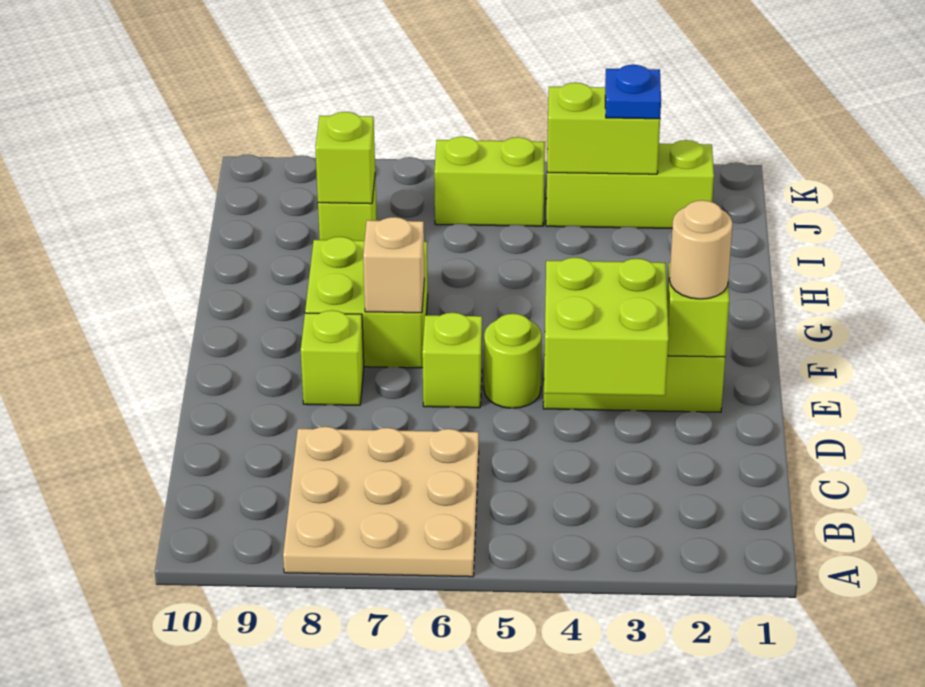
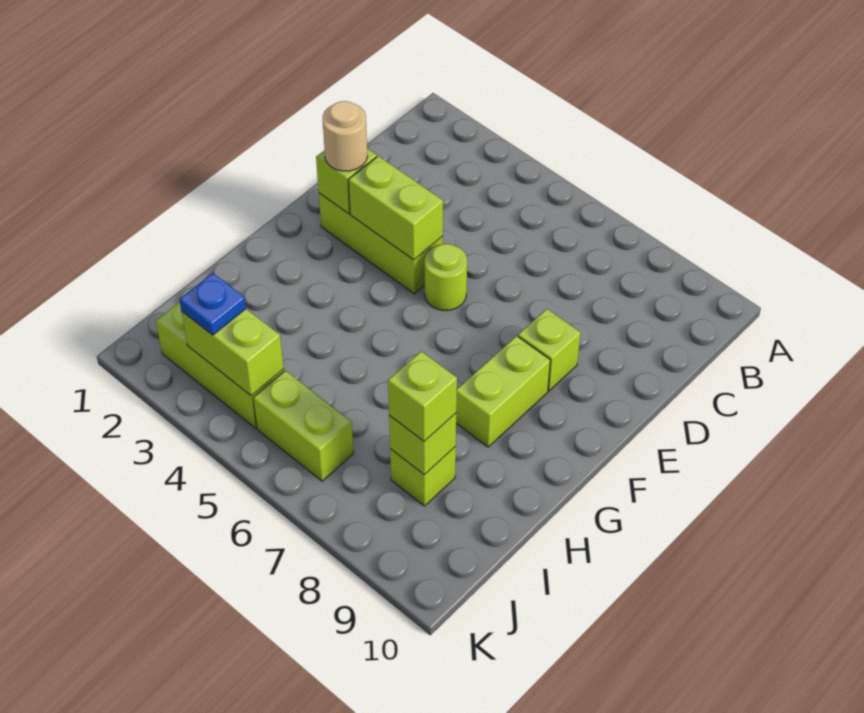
tan 3x3 plate [283,427,479,577] -> none
lime 2x2 brick [544,257,669,396] -> lime 1x2 brick [348,156,443,260]
lime 1x1 brick [422,313,482,408] -> lime 1x1 brick moved to [388,351,457,441]
lime 2x2 brick [305,237,428,368] -> lime 1x2 brick [456,336,550,447]
tan 1x1 brick [363,217,424,313] -> none

